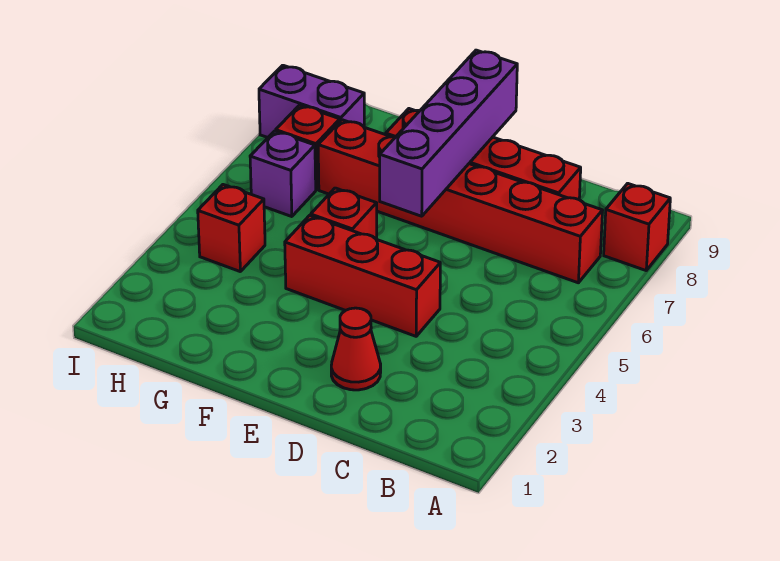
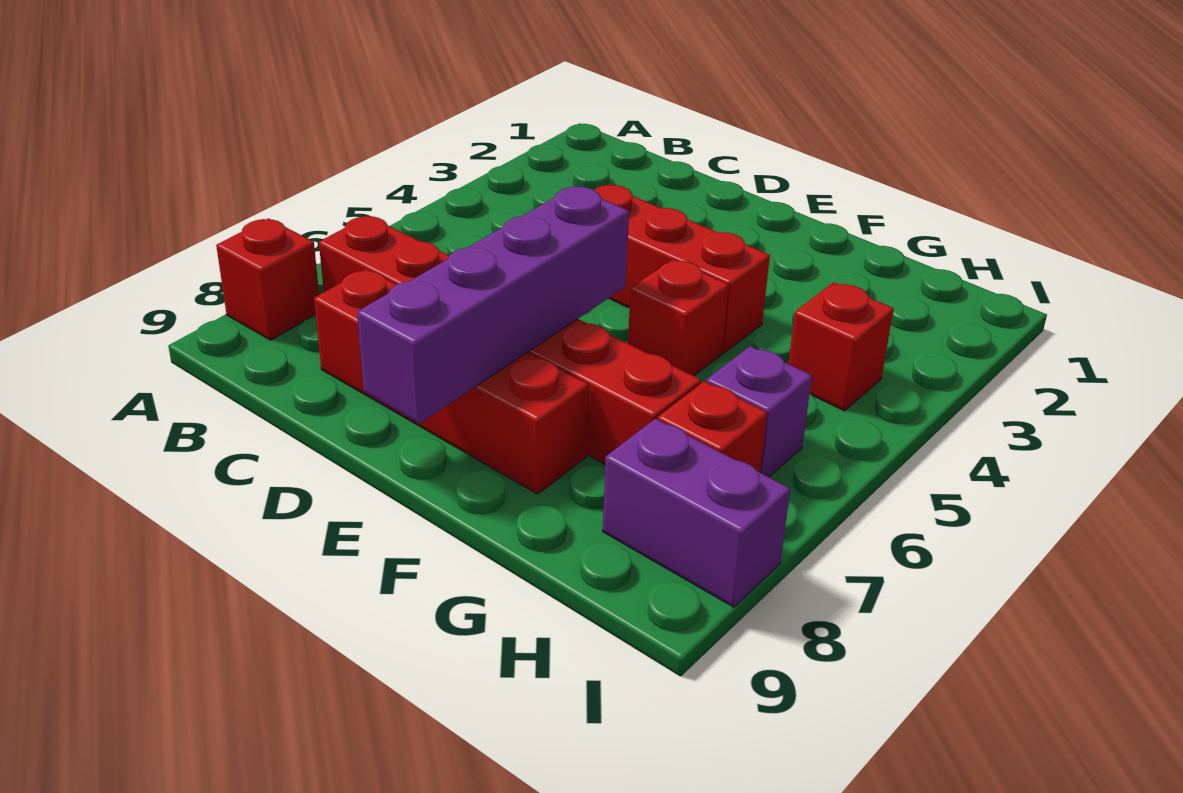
red 1x1 cone [331,308,381,390] -> none

